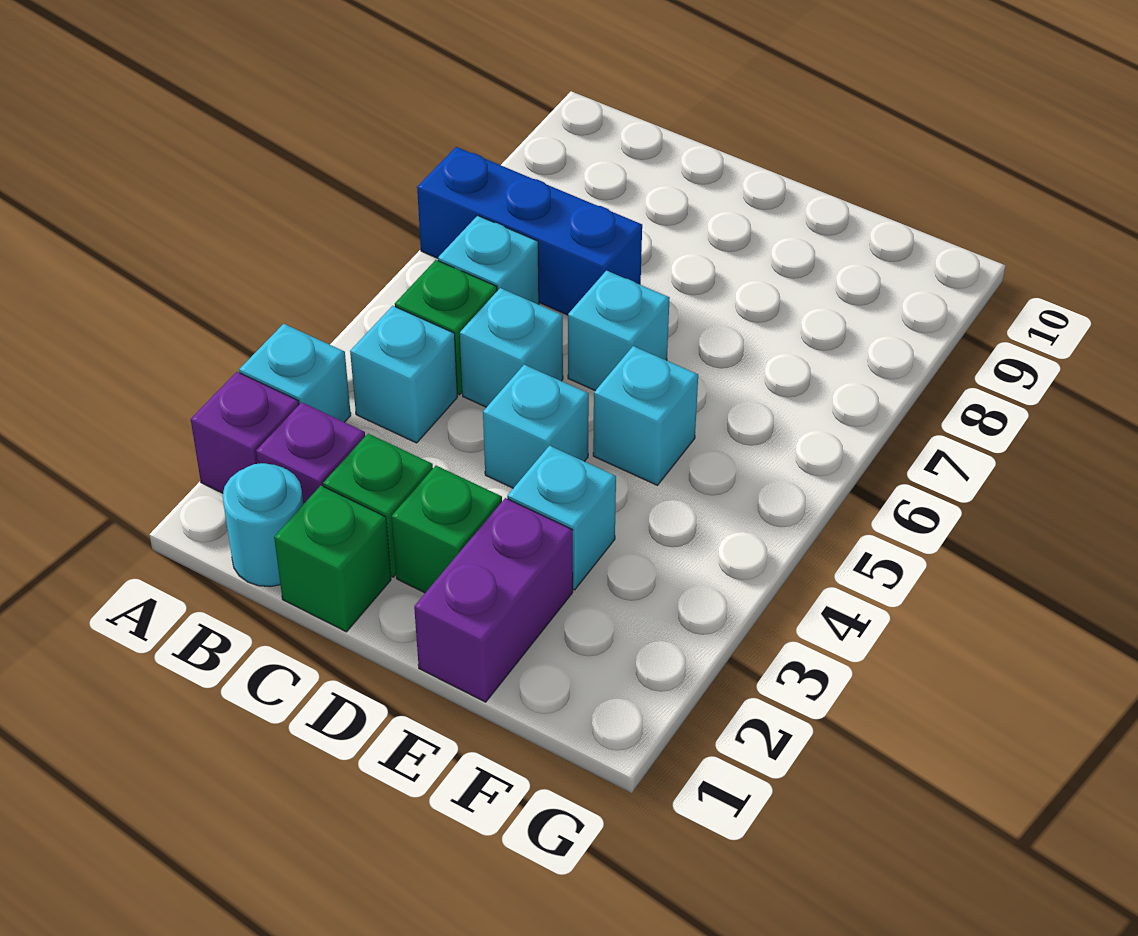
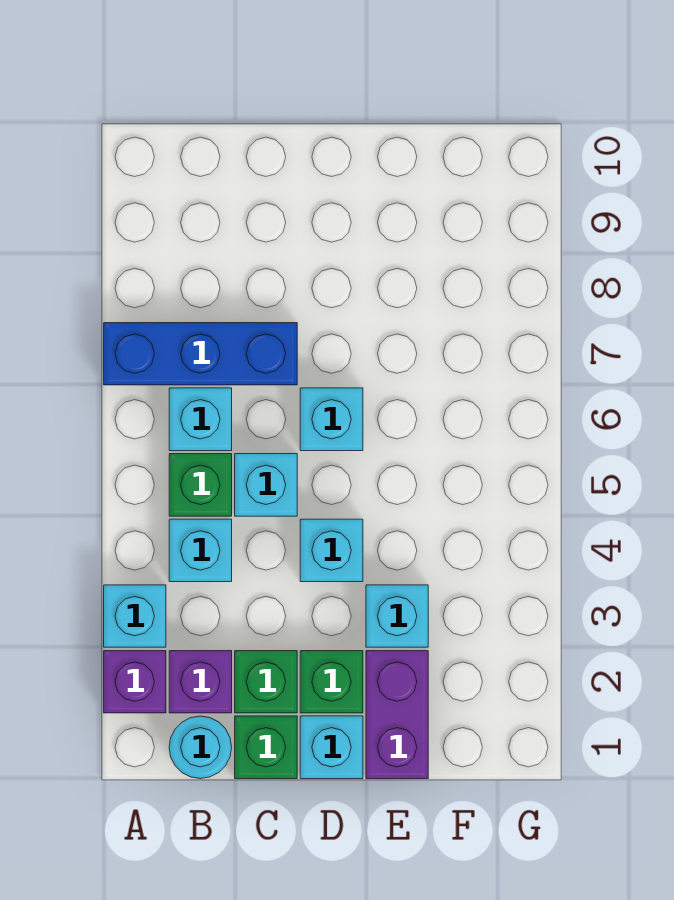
cyan 1x1 brick [593,346,698,485] -> cyan 1x1 brick moved to [300,716,363,779]

